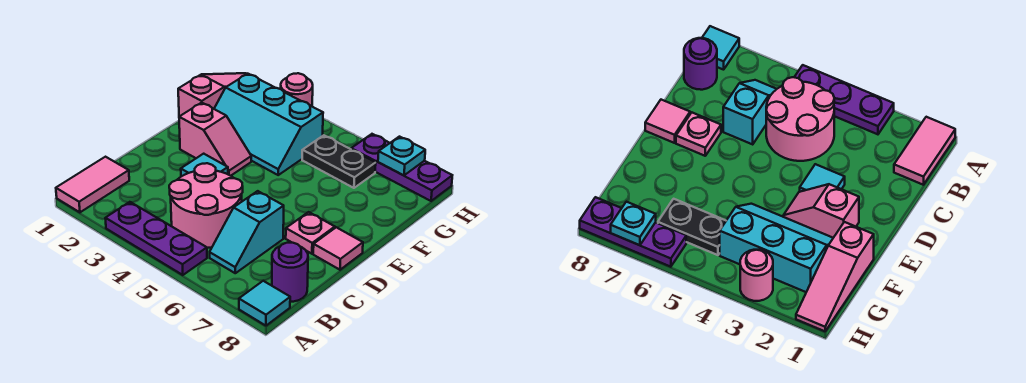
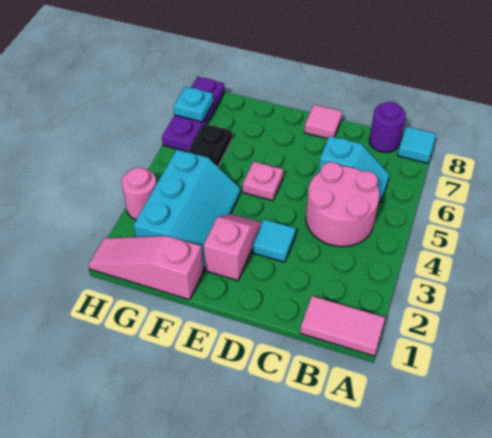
purple 1x3 plate [105,202,207,275] -> none
pink 1x1 plate [286,212,335,254] -> pink 1x1 plate moved to [243,162,283,201]

